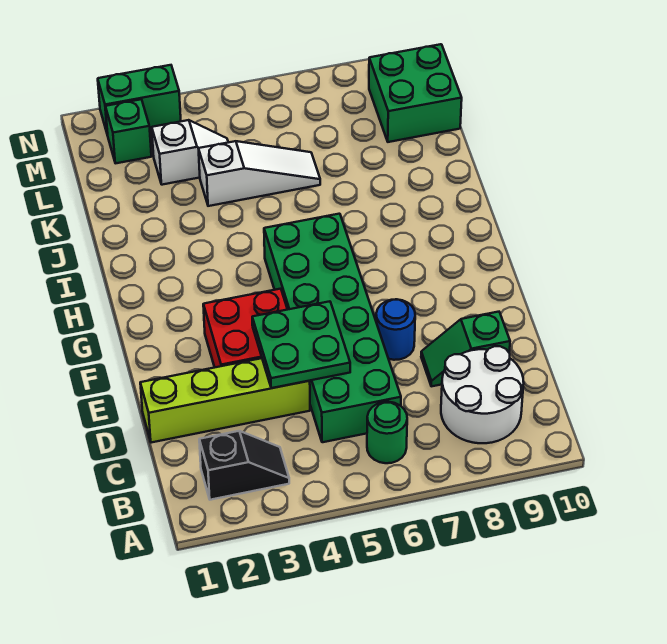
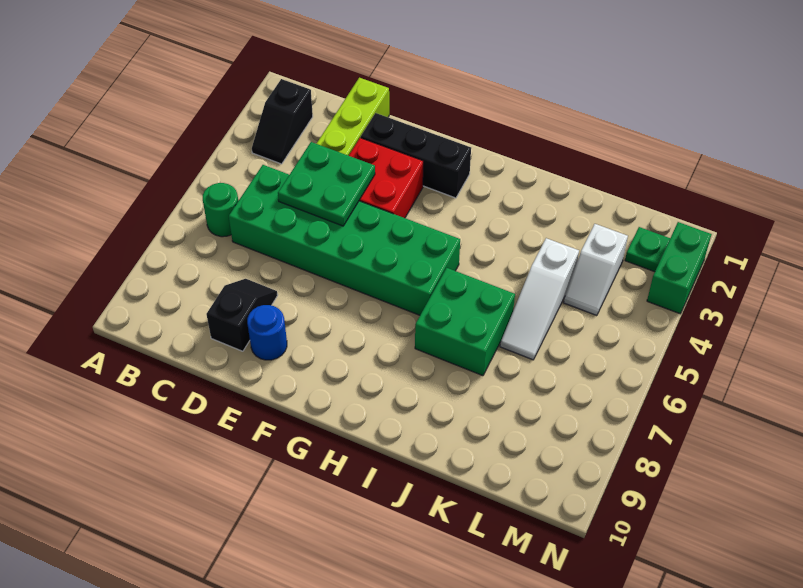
white 2x2 round brick [441,346,524,443] -> none
green 1x2 slope [421,312,510,386] -> black 1x2 slope [206,279,278,351]
none -> black 1x3 brick [361,113,471,198]
blue 1x1 round brick [376,299,415,360] -> blue 1x1 round brick moved to [247,305,287,360]
green 2x2 brick [369,44,462,142] -> green 2x2 brick moved to [415,268,515,376]
green 1x1 brick [105,99,151,163] -> green 1x1 plate [625,227,670,272]

